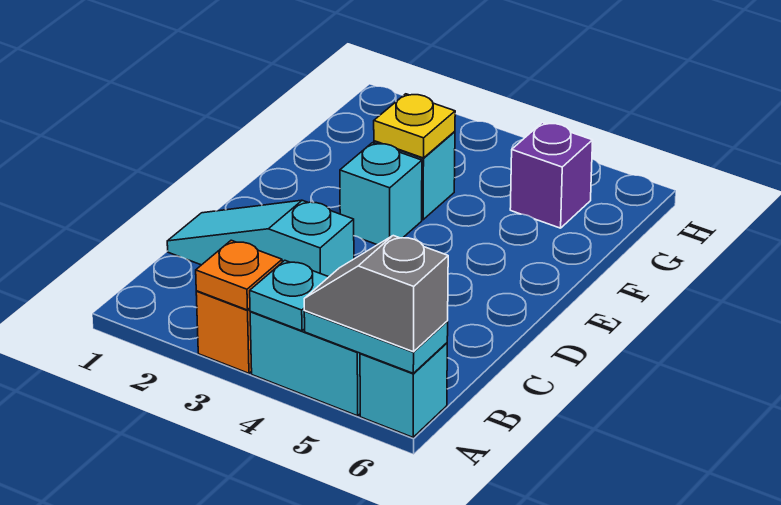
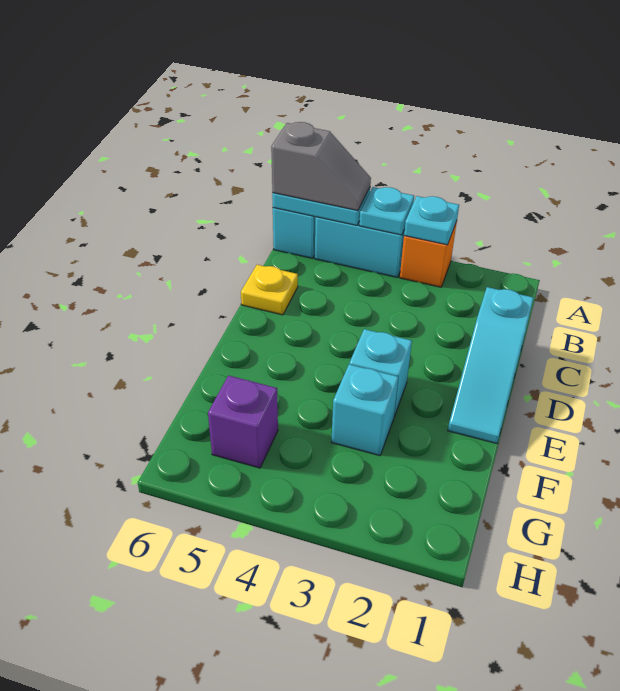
orange 1x1 plate [196,240,282,310] -> cyan 1x1 plate [404,196,459,245]
cyan 1x3 slope [167,200,354,277] -> cyan 1x3 slope turned to [448,287,533,444]
yellow 1x1 plate [374,94,455,158] -> yellow 1x1 plate moved to [241,265,298,315]

